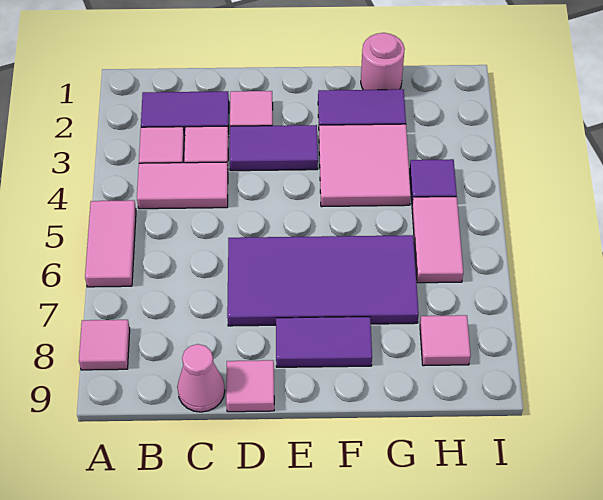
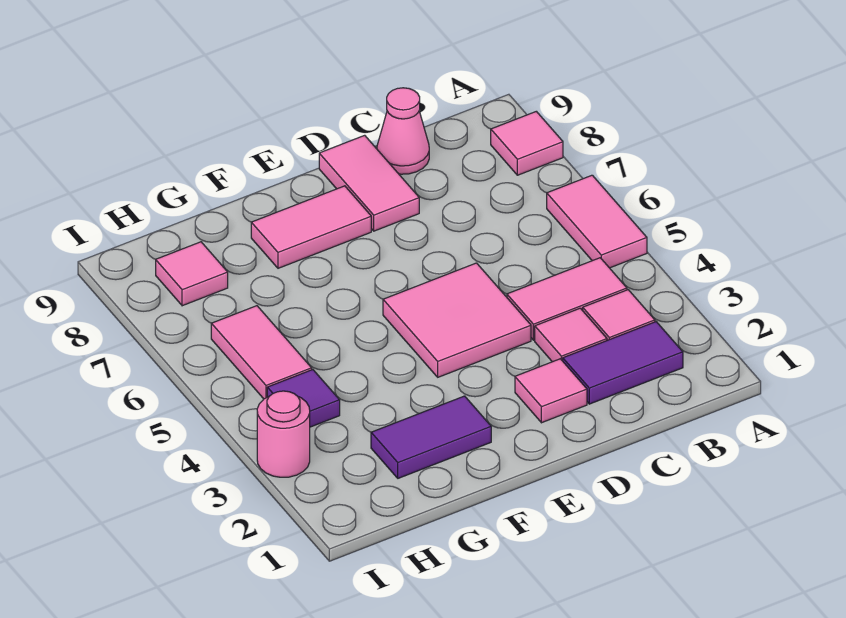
purple 1x2 tile [230,125,318,171] -> none
purple 2x4 tile [227,235,419,326] -> none
pink 1x1 tile [226,360,274,412] -> pink 1x2 tile [319,135,419,231]
purple 1x2 tile [276,317,372,367] -> pink 1x2 tile [251,186,371,268]
pink 2x2 tile [319,124,411,207] -> pink 2x2 tile moved to [383,263,531,377]
pink 1x1 round brick [361,33,405,90] -> pink 1x1 round brick moved to [257,391,310,477]

